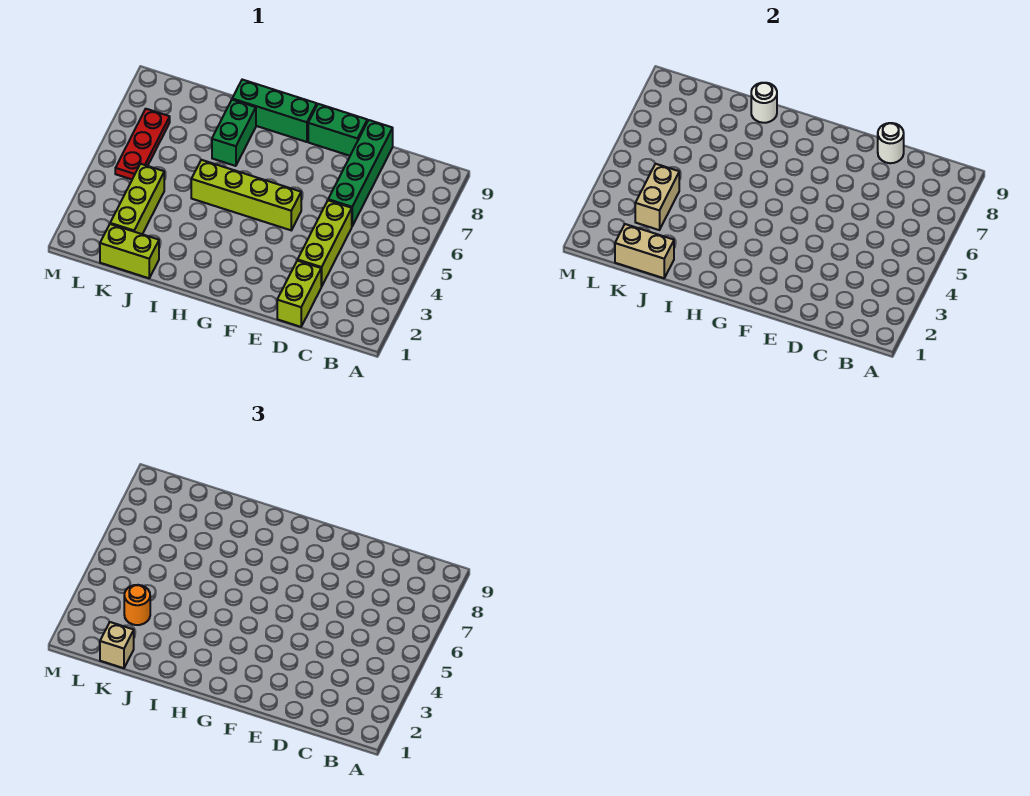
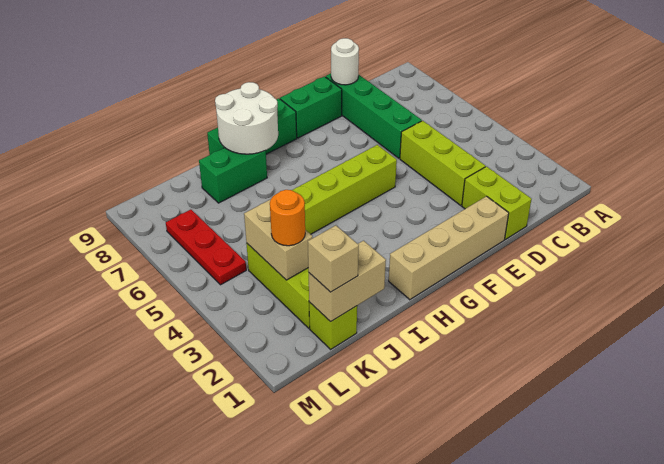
none -> tan 1x4 brick [389,196,509,300]
green 1x2 brick [212,100,256,166] -> green 1x2 brick turned to [199,148,267,203]
white 1x1 round brick [751,83,777,123] -> white 2x2 round brick [215,82,278,154]
lime 1x2 brick [100,224,159,278] -> lime 1x1 brick [309,302,357,349]

